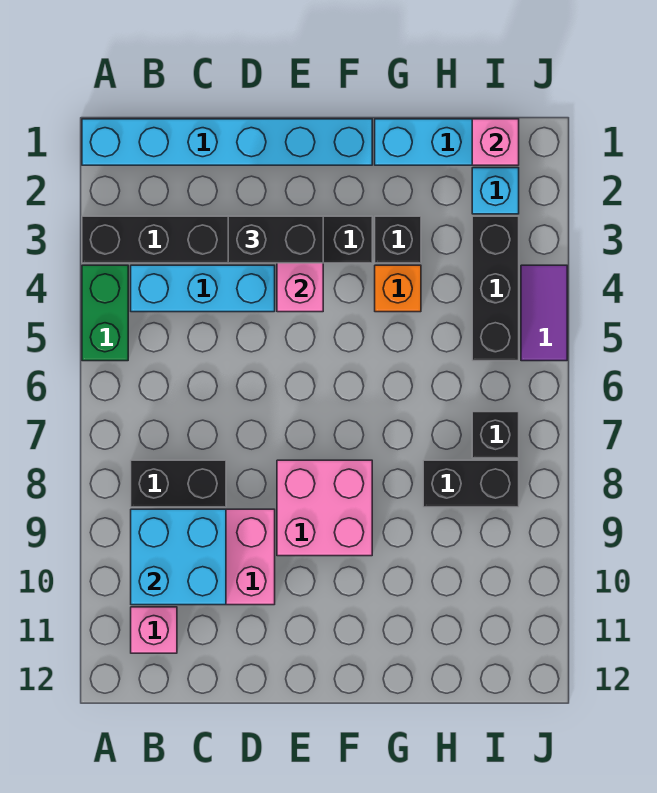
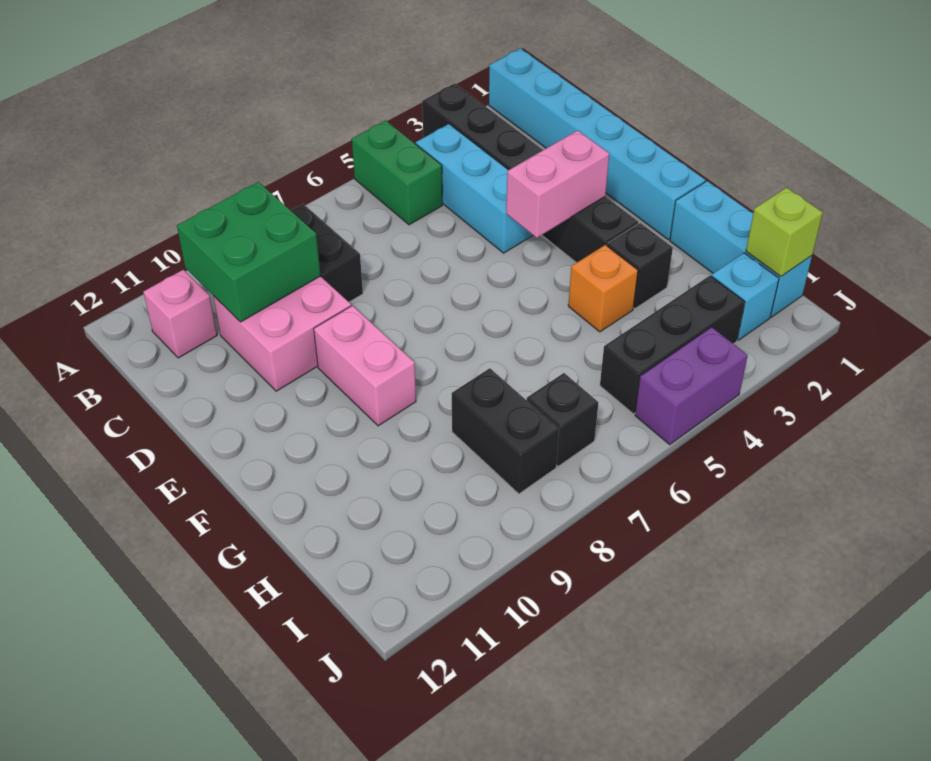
green 1x2 brick [82,265,128,361] -> green 1x2 brick turned to [352,120,442,225]
cyan 2x2 brick [131,509,226,605] -> green 2x2 brick [177,182,321,322]
black 1x2 brick [228,216,323,263] -> none
pink 2x2 brick [277,460,372,556] -> pink 1x2 brick [314,306,416,426]
pink 1x1 brick [472,119,519,165] -> lime 1x1 brick [746,188,823,276]
purple 1x2 tile [521,265,567,361] -> purple 1x2 brick [635,327,748,444]

